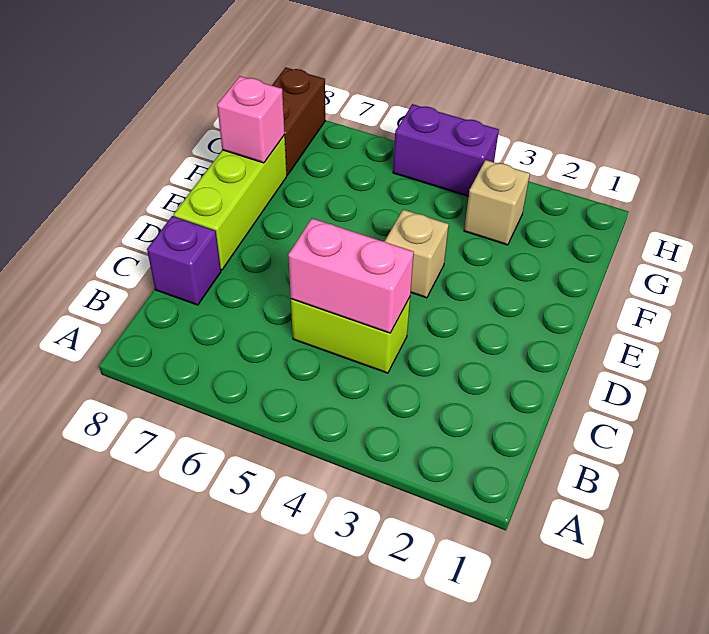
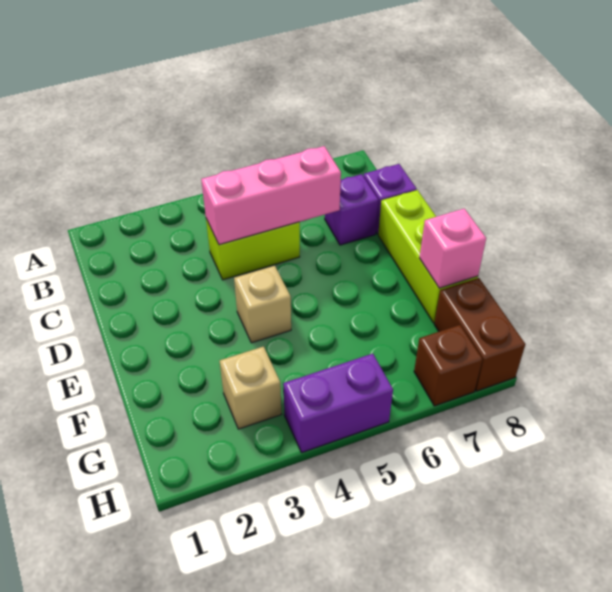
pink 1x2 brick [288,218,414,333] -> pink 1x3 brick [201,146,341,245]
none -> purple 1x1 brick [325,174,378,245]
none -> brown 1x1 brick [414,325,482,406]

